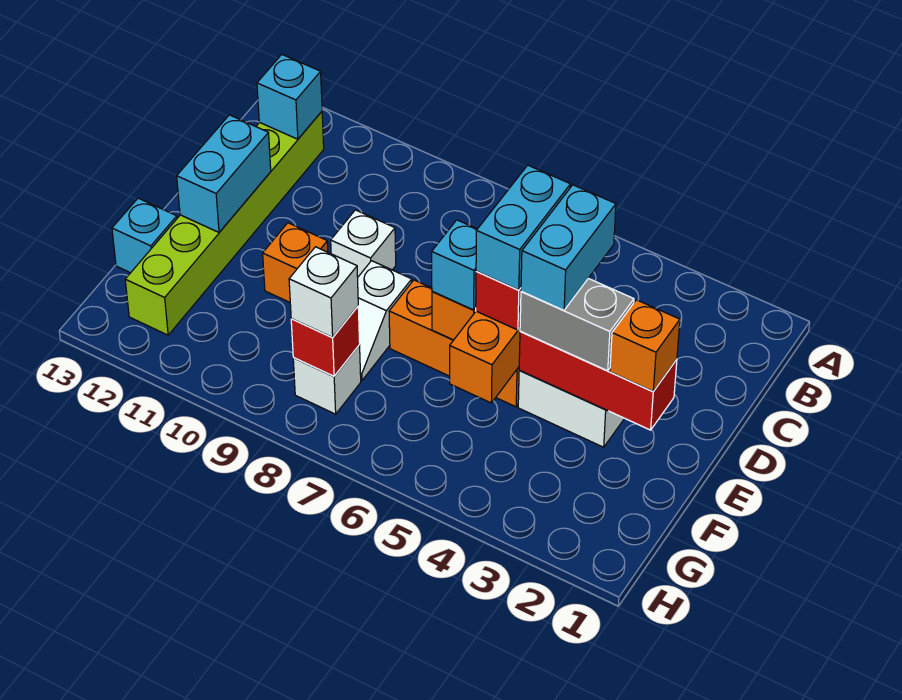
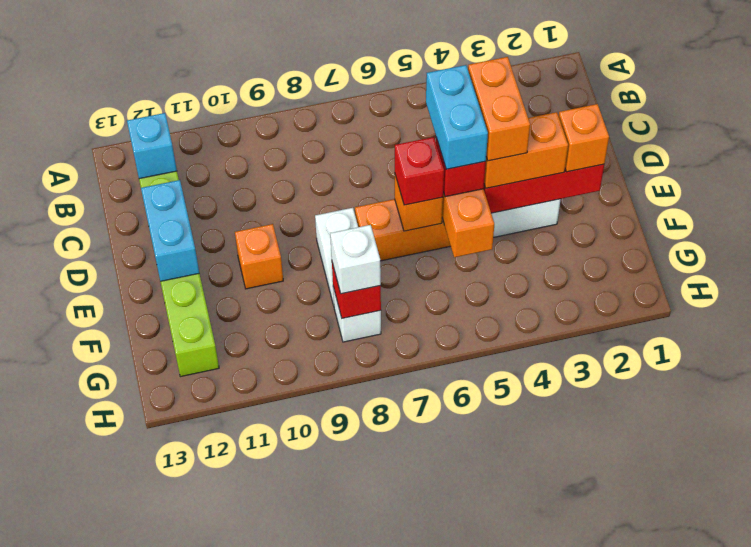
cyan 1x2 brick [521,185,616,310] -> orange 1x2 brick [468,57,530,161]
white 1x1 brick [331,210,396,277] -> none
grey 1x2 brick [520,278,634,371] -> orange 1x2 brick [484,112,568,188]
cyan 1x1 brick [432,220,477,310] -> red 1x1 brick [395,137,444,205]
cyan 1x1 brick [112,198,177,273] -> none

